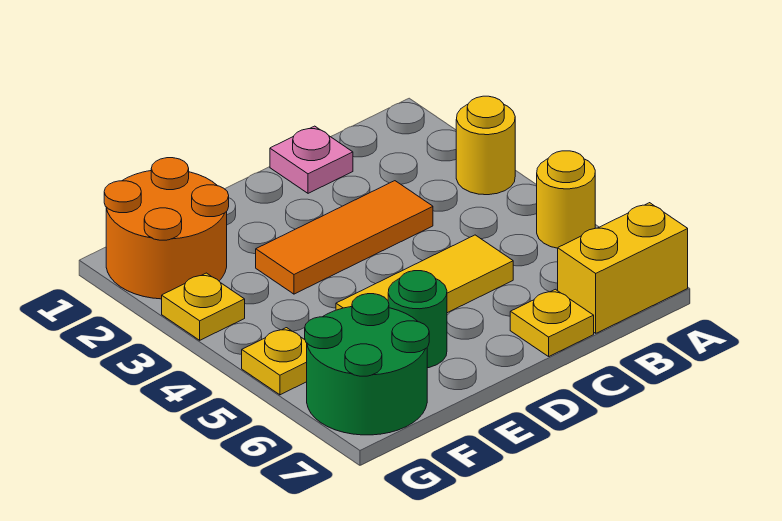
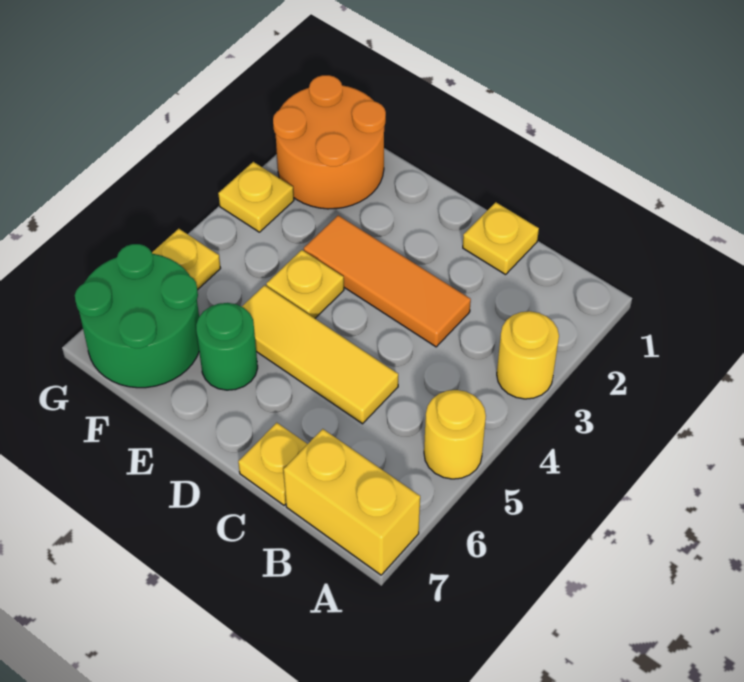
pink 1x1 plate [270,126,353,193] -> yellow 1x1 plate [463,202,539,275]
none -> yellow 1x1 plate [266,250,344,318]

